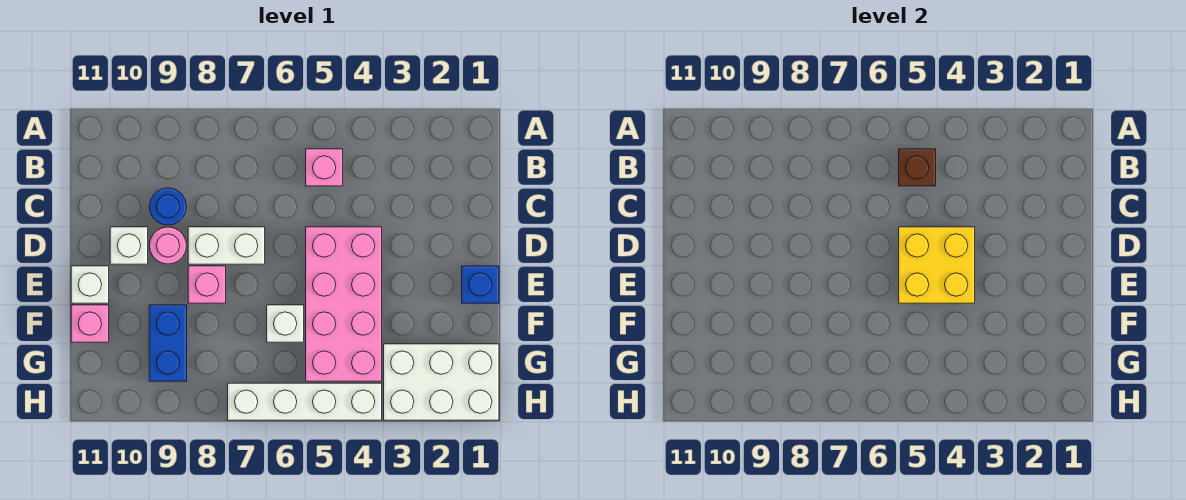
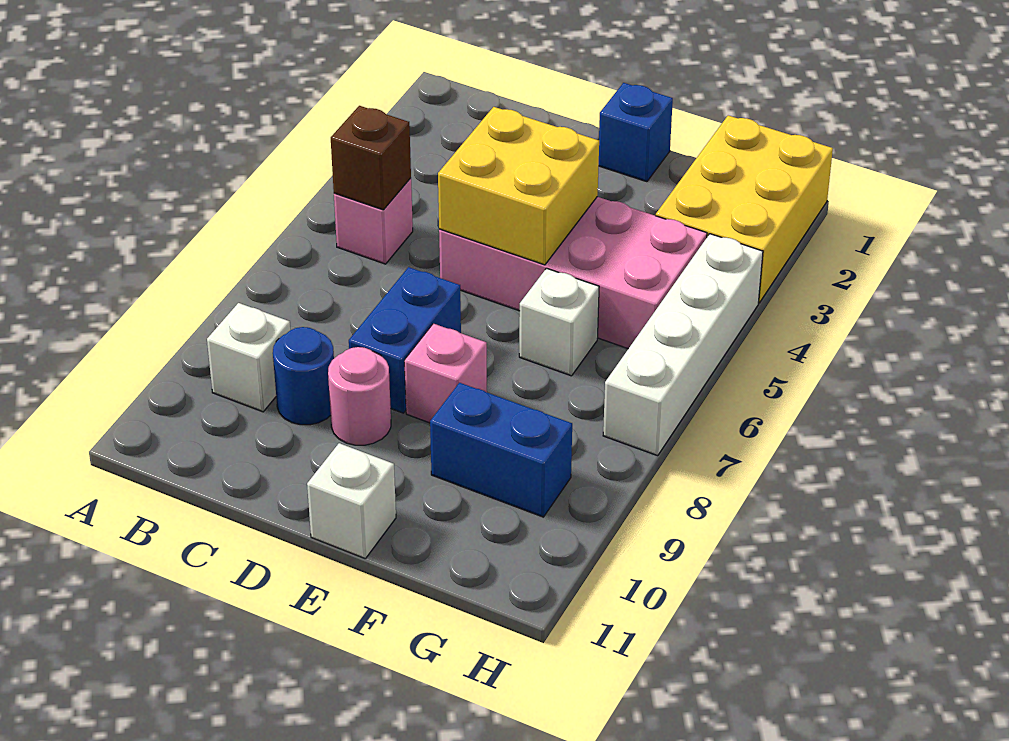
white 1x2 brick [188,227,265,264] -> blue 1x2 brick [349,267,461,413]
white 1x1 brick [110,227,148,264] -> white 1x1 brick moved to [207,303,290,412]
pink 1x1 brick [71,305,109,342] -> none
white 2x3 brick [384,344,499,420] -> yellow 2x3 brick [656,115,833,303]

